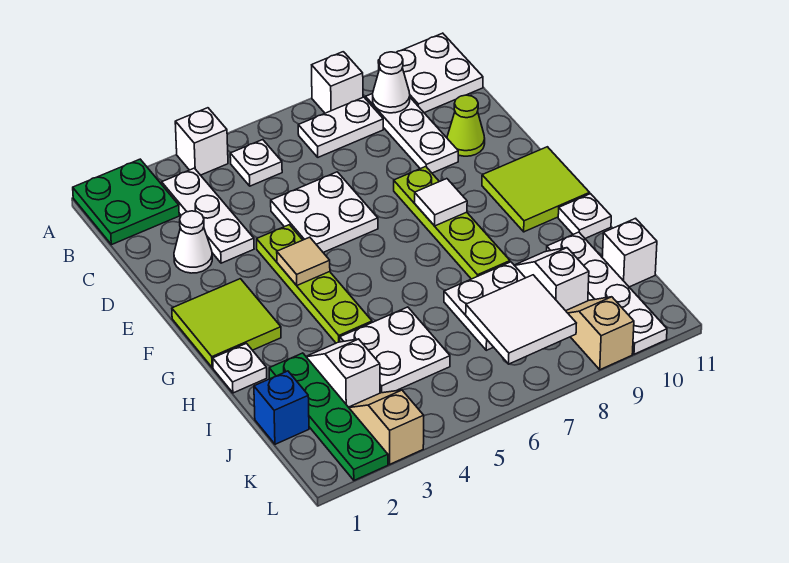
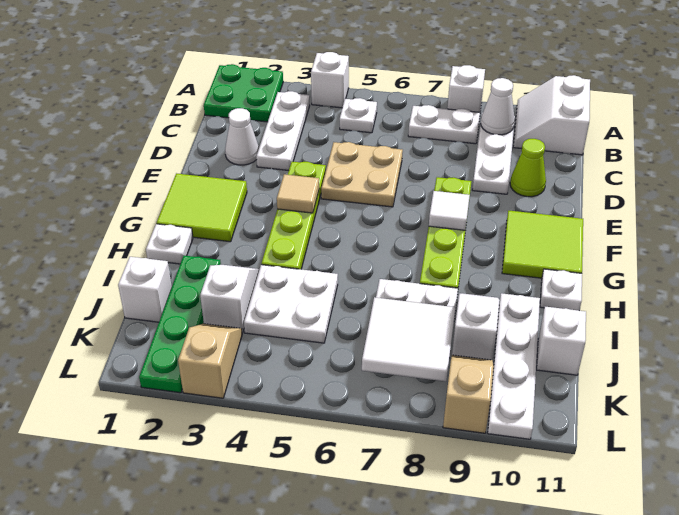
white 2x2 plate [378,33,483,113] -> white 2x2 slope [513,75,590,155]
white 2x2 plate [271,172,378,252] -> tan 2x2 plate [321,142,403,207]
blue 1x1 brick [254,371,309,444] -> white 1x1 brick [118,257,172,322]

